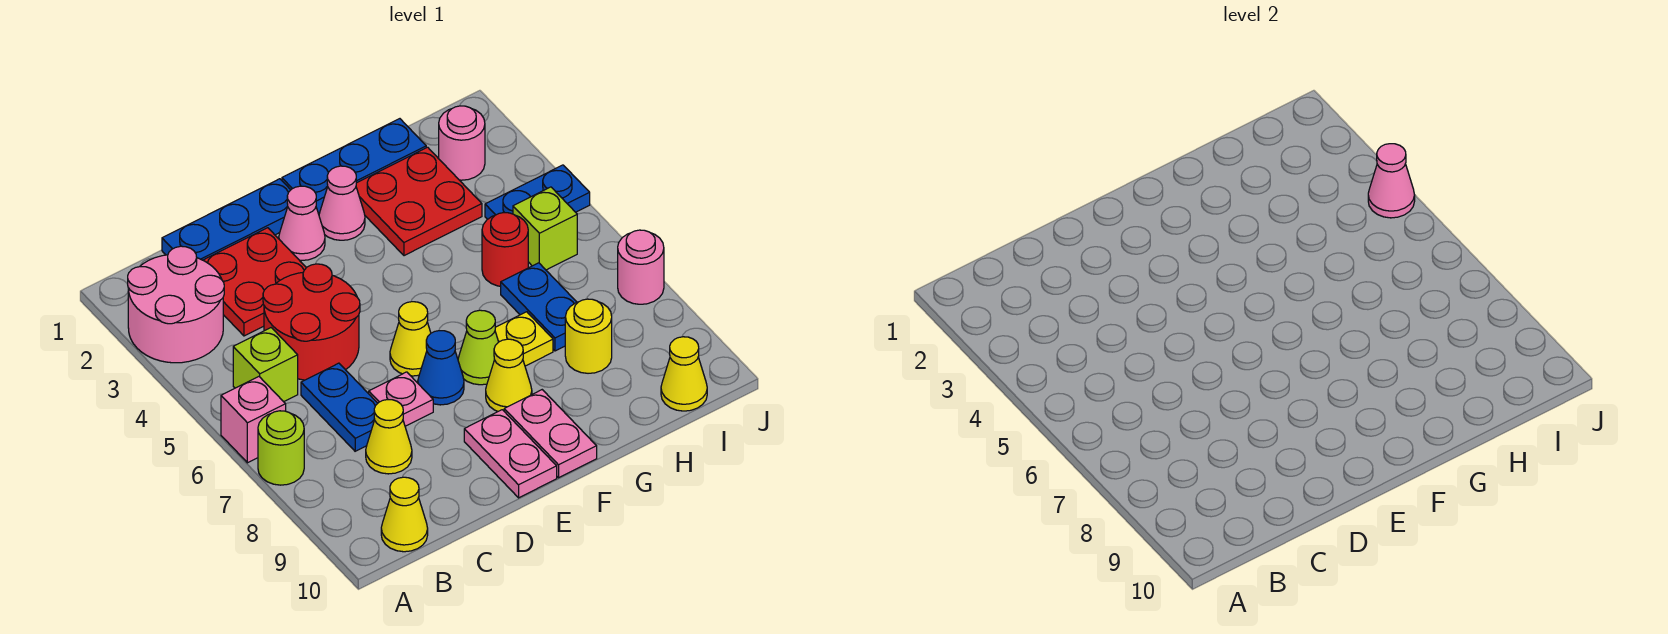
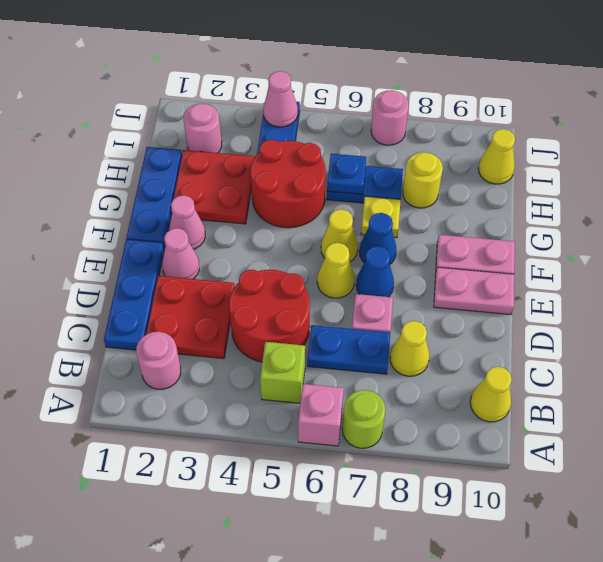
pink 2x2 round brick [128,246,224,363] -> pink 1x1 round brick [136,332,181,389]
lime 1x1 cone [458,310,498,385] -> blue 1x1 cone [359,213,397,264]
yellow 1x1 cone [486,339,532,411] -> yellow 1x1 cone moved to [321,209,358,262]
red 1x1 round brick [482,213,528,286] -> red 2x2 round brick [250,140,326,228]
none -> blue 1x1 plate [327,154,366,194]
lime 1x1 brick [513,187,577,270] -> none

